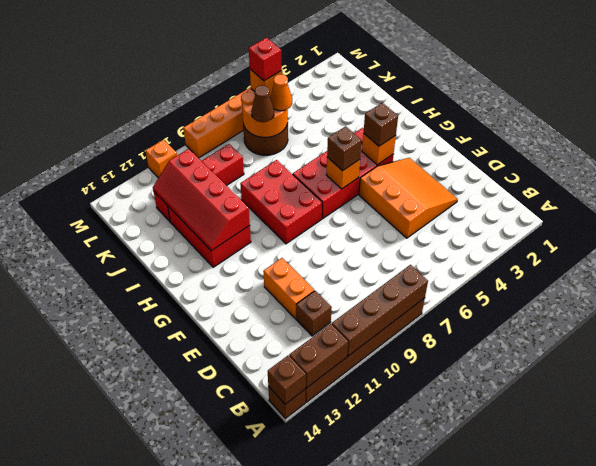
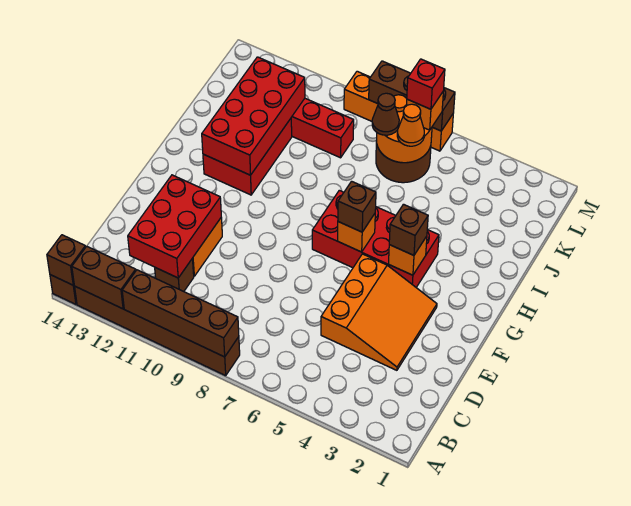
red 2x3 brick [240,160,322,244] -> red 2x3 brick moved to [128,175,221,278]
red 2x4 slope [153,149,250,251] -> red 2x4 brick [202,57,305,175]
none -> brown 1x3 brick [369,61,455,131]
orange 1x1 brick [146,140,177,178] -> none

